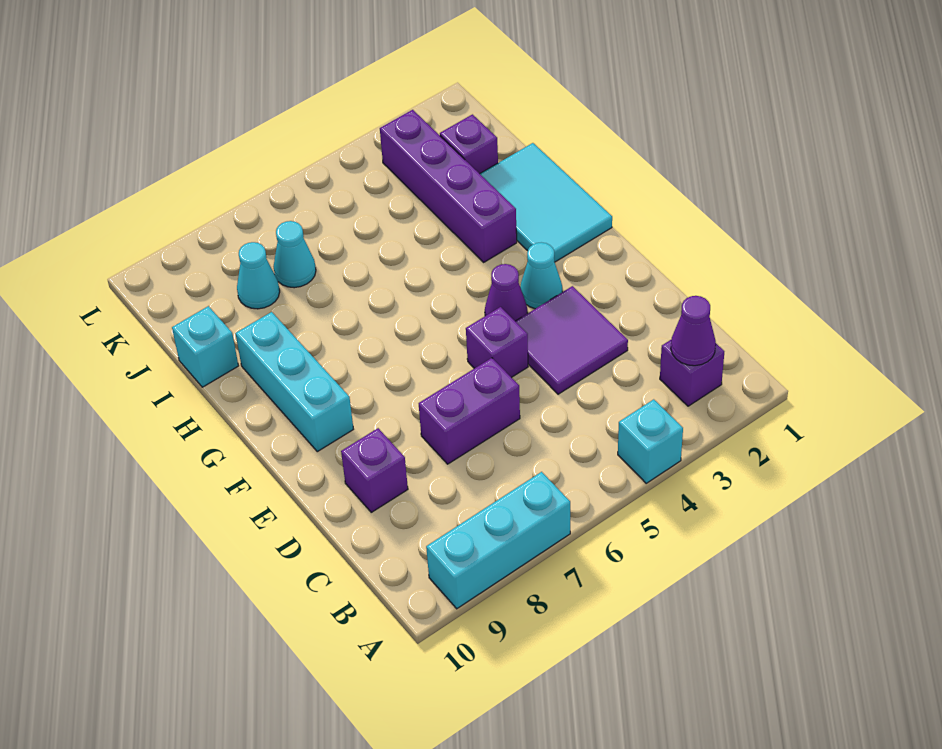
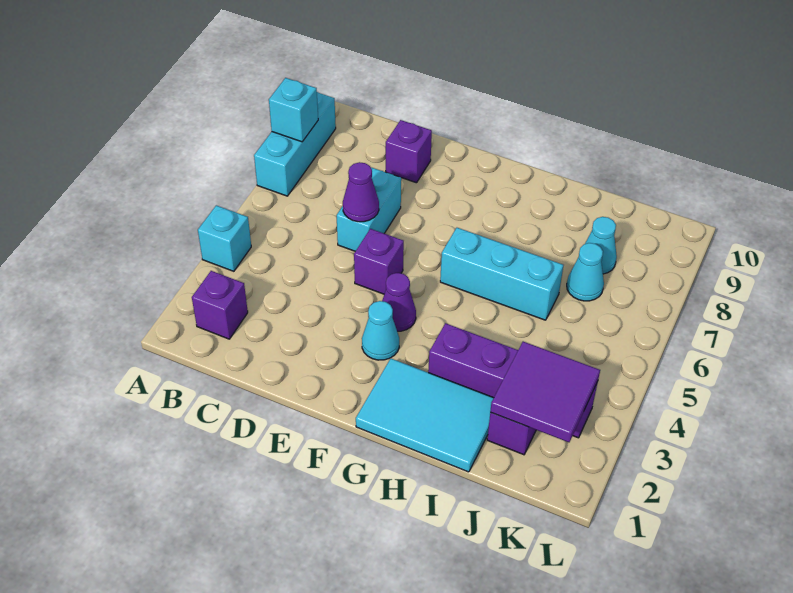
purple 1x1 cone [671,296,716,366] -> purple 1x1 cone moved to [343,162,379,222]
purple 2x2 tile [515,286,628,394] -> purple 2x2 tile moved to [490,342,600,442]
purple 1x2 brick [419,358,520,464] -> cyan 1x2 brick [337,167,401,251]
cyan 1x3 brick [236,312,353,452] -> cyan 1x3 brick moved to [440,228,563,320]
cyan 1x1 brick [172,306,238,387] -> cyan 1x1 brick moved to [269,78,318,142]

